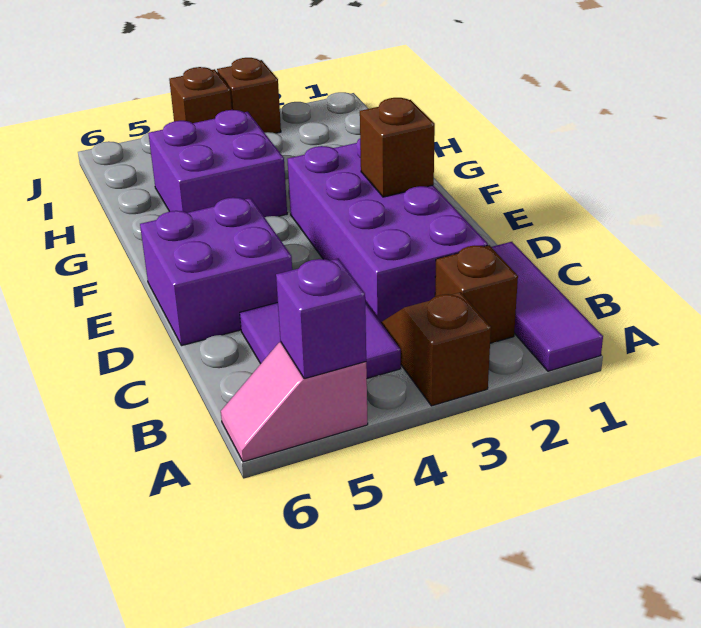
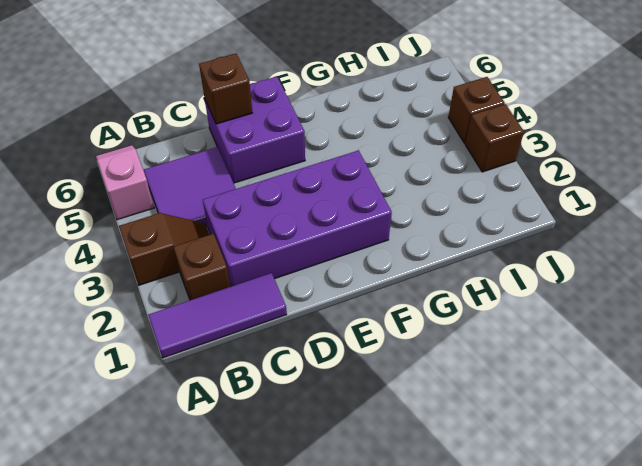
purple 1x1 brick [276,258,366,379] -> none
brown 1x1 brick [360,98,435,197] -> brown 1x1 brick moved to [199,54,252,124]
purple 2x2 brick [148,110,287,217] -> none

